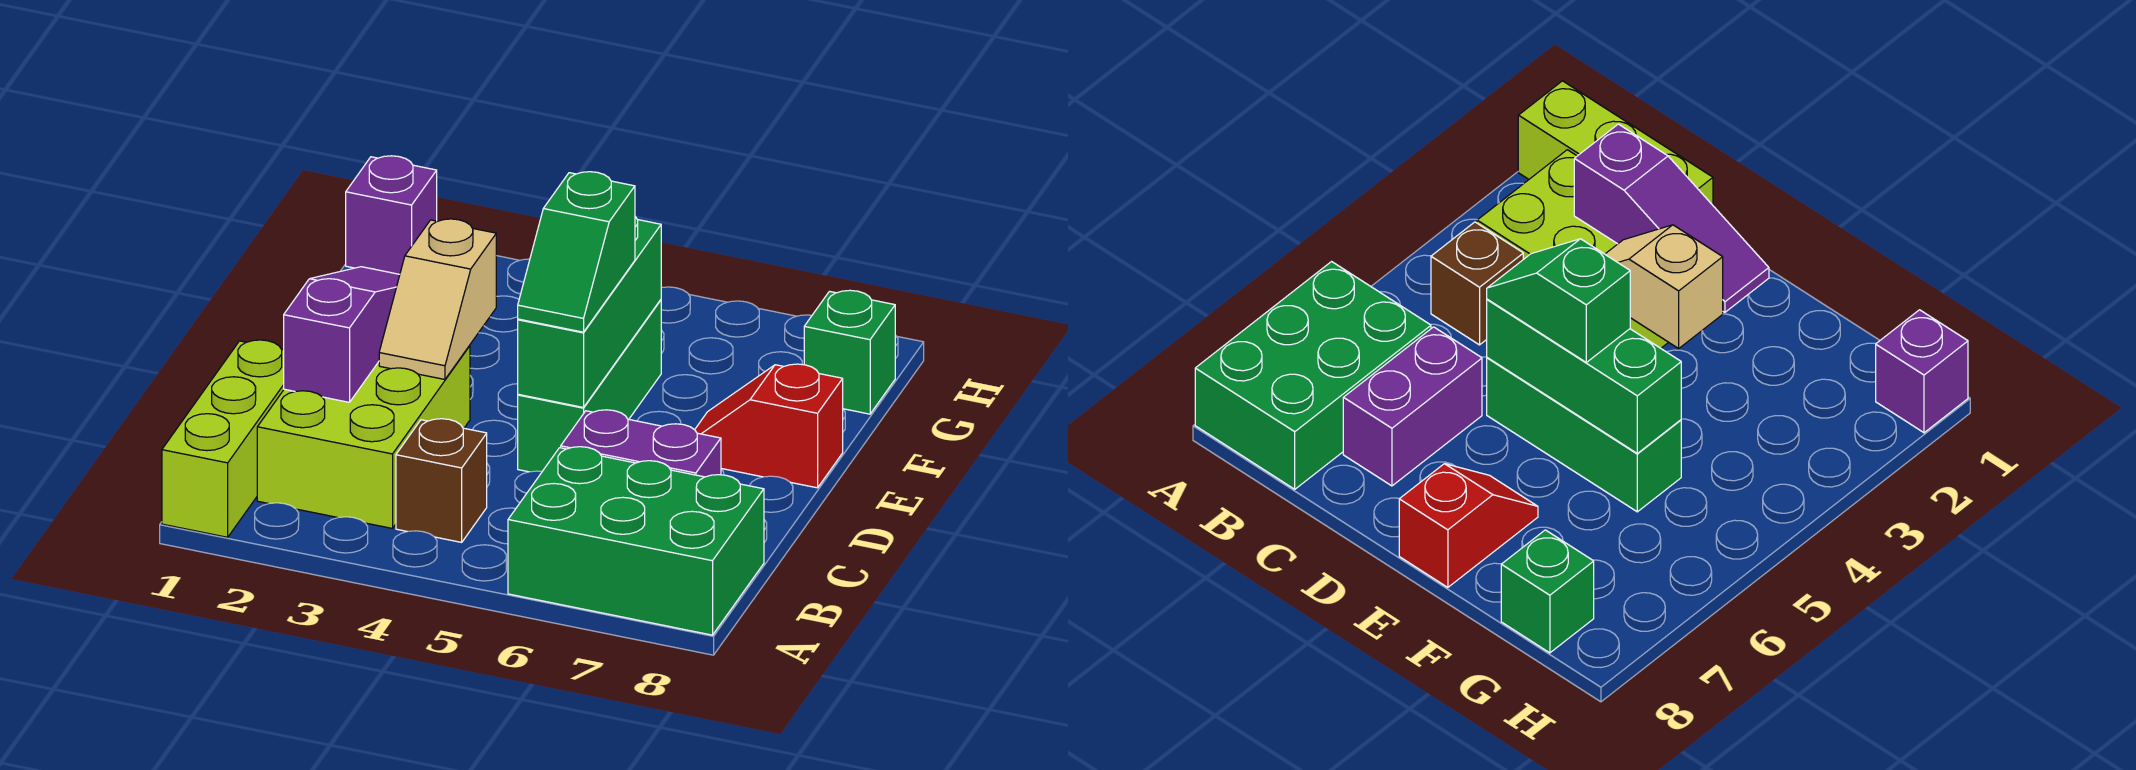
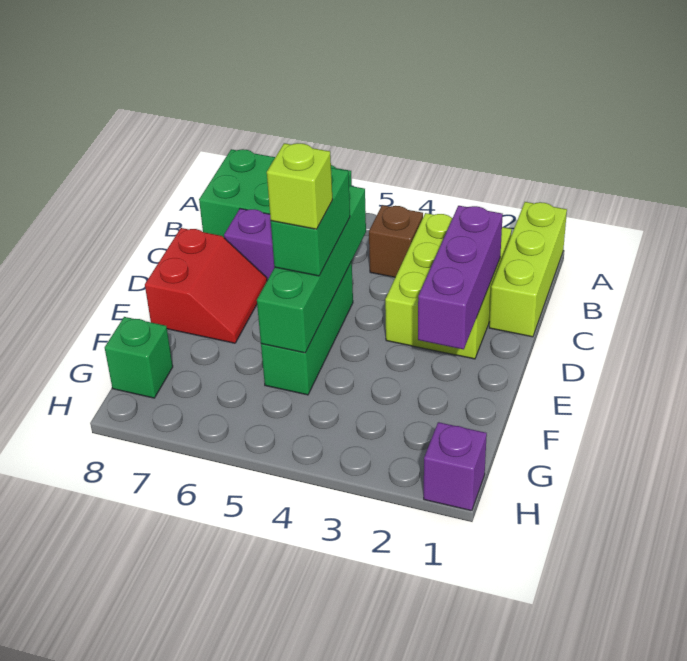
purple 1x3 slope [284,267,400,402] -> purple 1x3 brick [418,206,503,349]
tan 1x2 slope [379,219,496,380] -> none
green 1x3 brick [518,217,661,407] -> green 1x4 brick [257,186,366,353]
green 1x2 slope [518,172,635,332] -> green 1x2 brick [271,168,350,276]
none -> lime 1x1 brick [267,143,333,229]
red 1x2 slope [695,364,843,488] -> red 2x2 slope [145,228,267,343]

